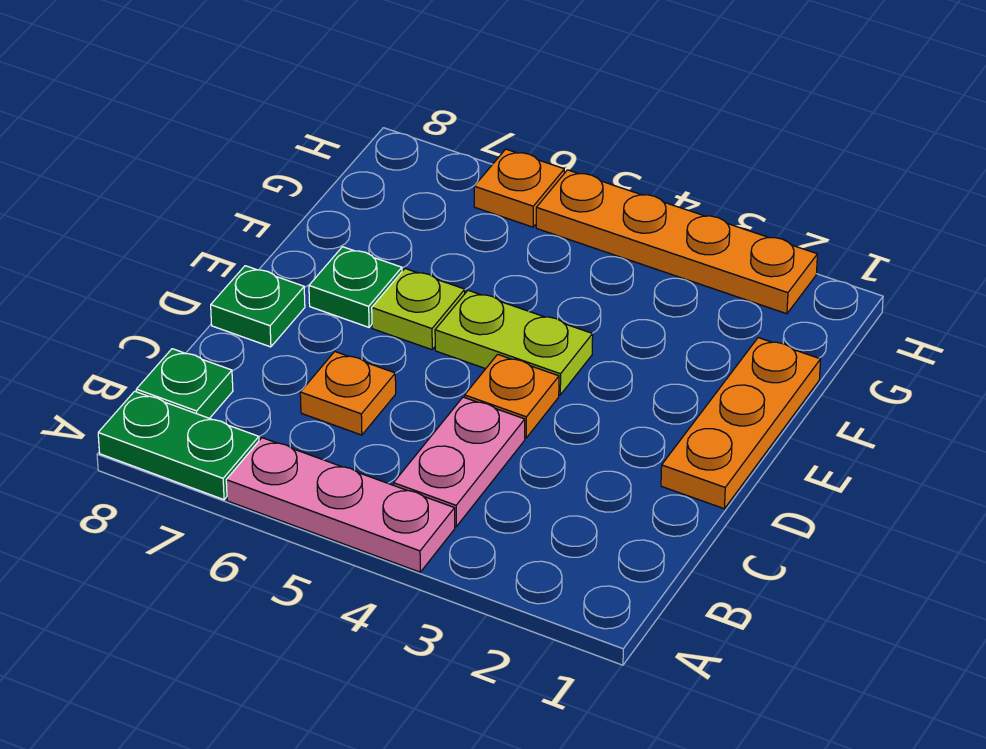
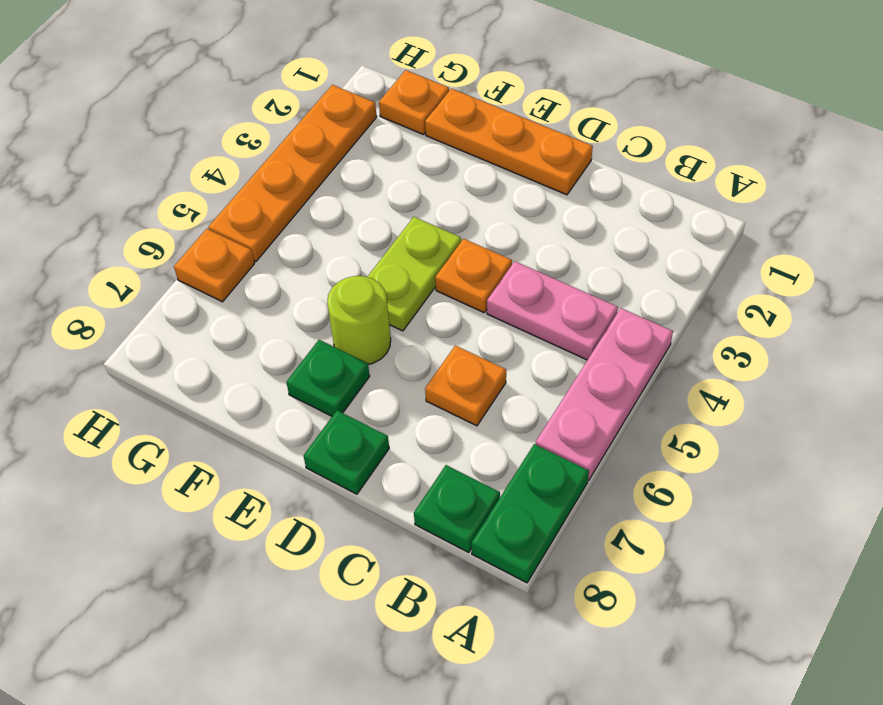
lime 1x1 plate [372,269,465,350] -> lime 1x1 round brick [327,276,391,365]
none -> orange 1x1 plate [379,70,449,135]

